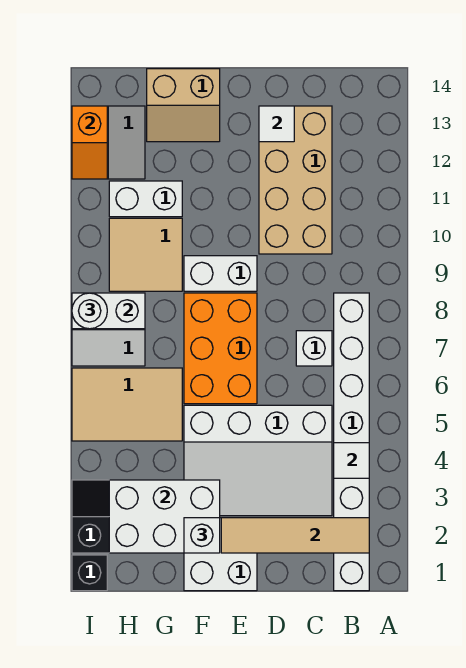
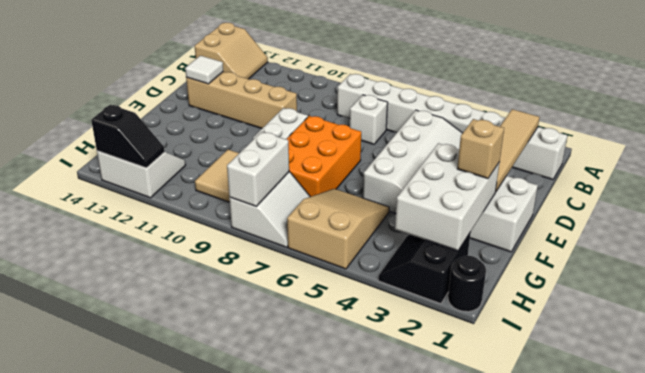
white 1x1 tile [334,443,369,478] -> none
tan 2x4 brick [259,106,332,254] -> tan 1x4 brick [186,72,297,128]
orange 2x3 brick [184,293,257,404] -> orange 2x3 brick turned to [286,116,361,197]
white 1x1 brick [184,518,220,553] -> tan 1x1 brick [457,119,504,178]
tan 2x2 slope [147,69,220,142] -> tan 2x2 slope moved to [195,23,268,79]
tan 2x3 tile [72,368,182,441] -> tan 2x3 slope [287,189,389,269]
white 1x2 brick [109,181,182,217] -> none
black 1x1 brick [72,555,107,591] -> black 1x1 round brick [448,256,486,312]
white 1x1 round brick [72,293,107,329] -> none
orange 1x2 slope [72,106,107,179] -> black 1x2 slope [91,105,164,168]

